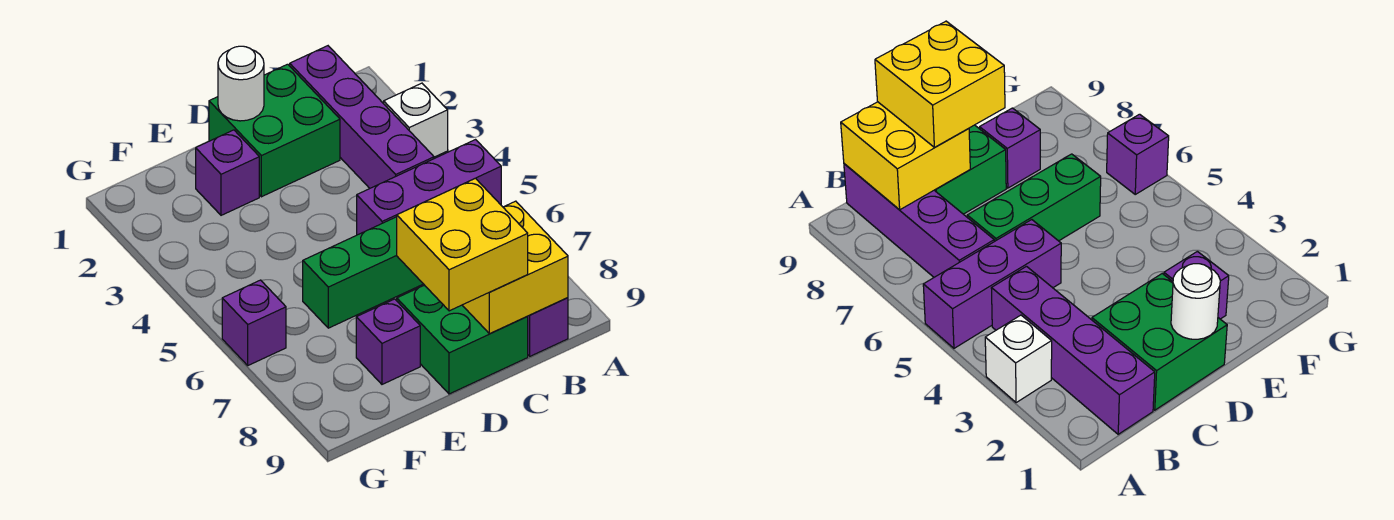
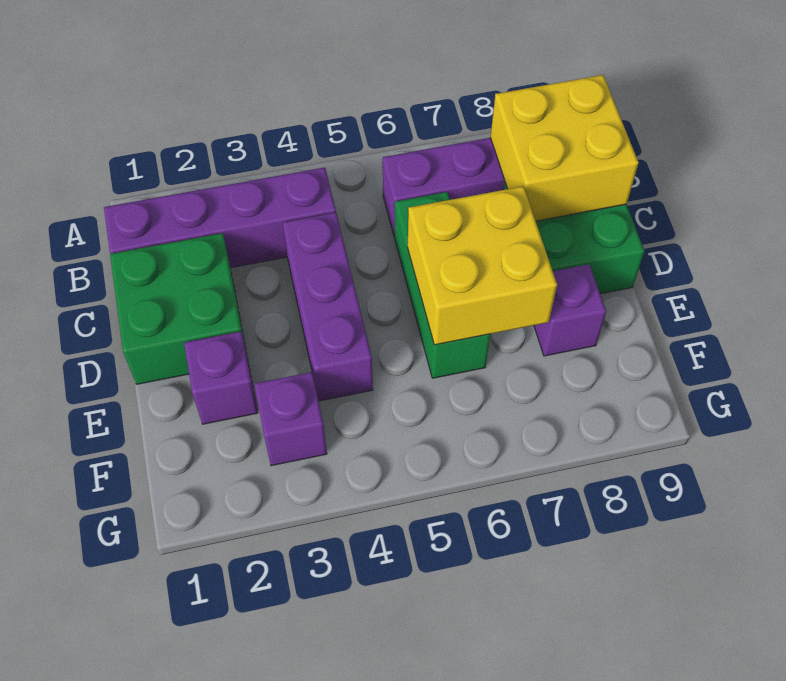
white 1x1 brick [384,83,448,157] -> none
purple 1x3 brick [357,140,501,235] -> purple 1x3 brick moved to [283,212,373,401]
yellow 2x2 brick [397,178,528,311] -> yellow 2x2 brick moved to [408,186,557,345]
white 1x1 round brick [218,46,264,121] -> none
purple 1x1 brick [222,280,286,365] -> purple 1x1 brick moved to [254,372,327,466]

